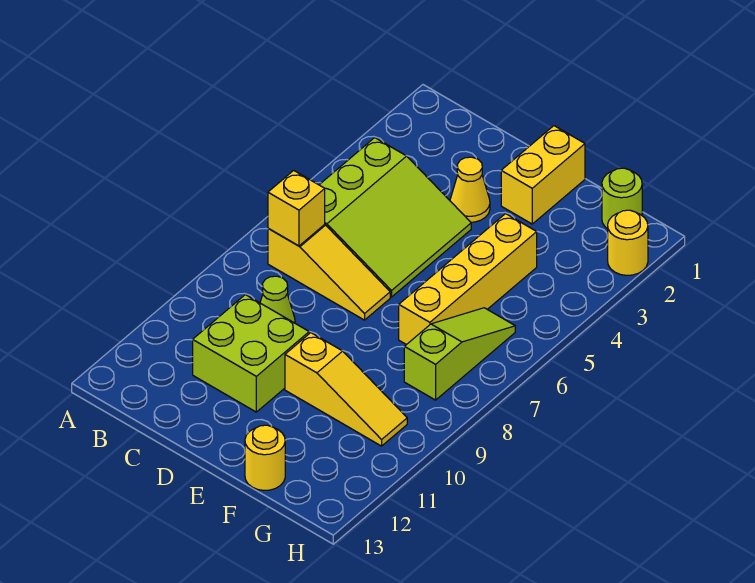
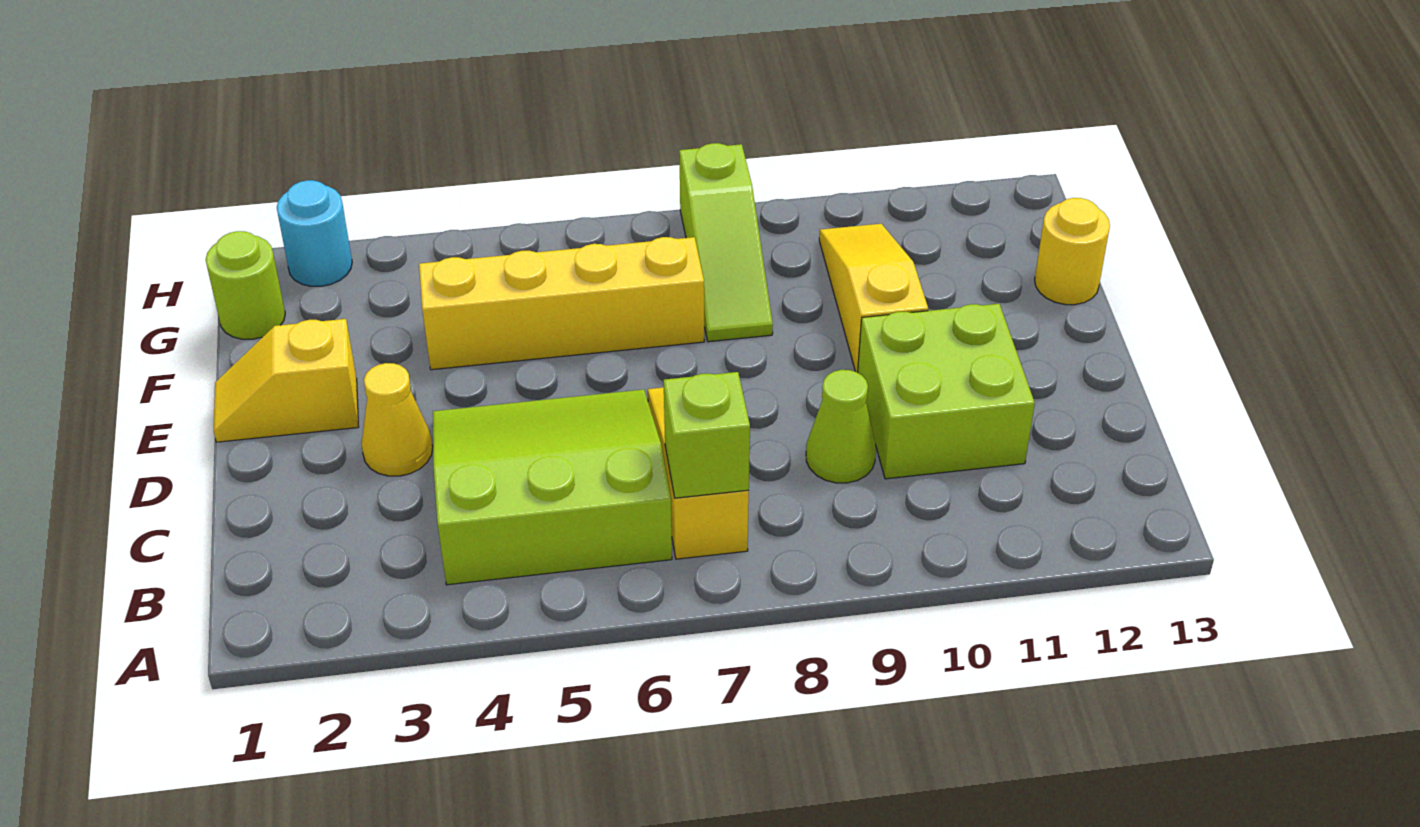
yellow 1x1 brick [268,170,325,246] -> lime 1x1 brick [664,372,750,498]
yellow 1x2 brick [501,126,585,224] -> yellow 1x2 slope [214,319,359,442]
lime 1x3 slope [404,308,515,400] -> lime 1x3 slope turned to [679,143,773,342]
yellow 1x1 round brick [608,210,648,275] -> cyan 1x1 round brick [277,180,352,286]

